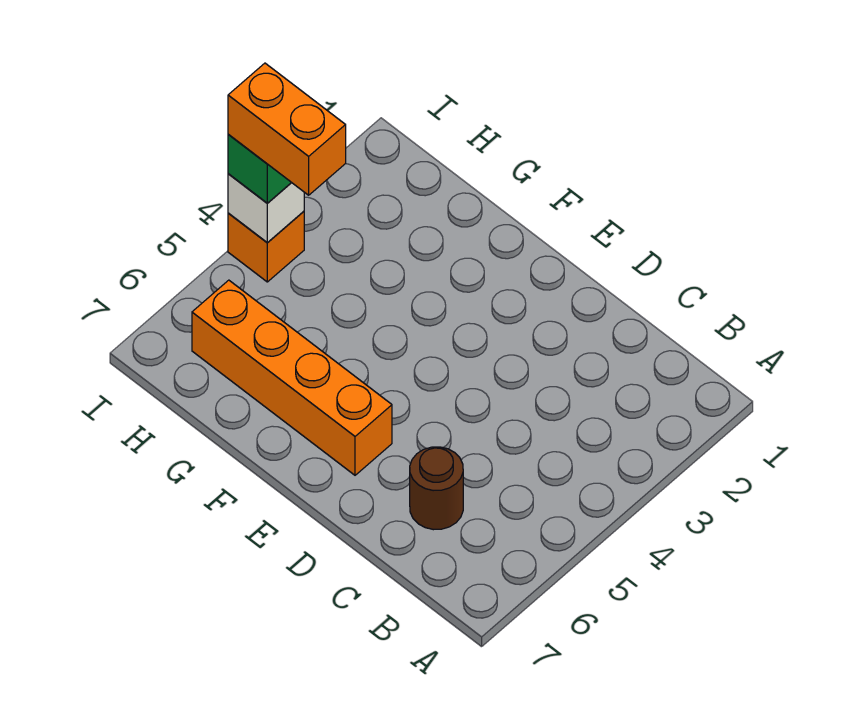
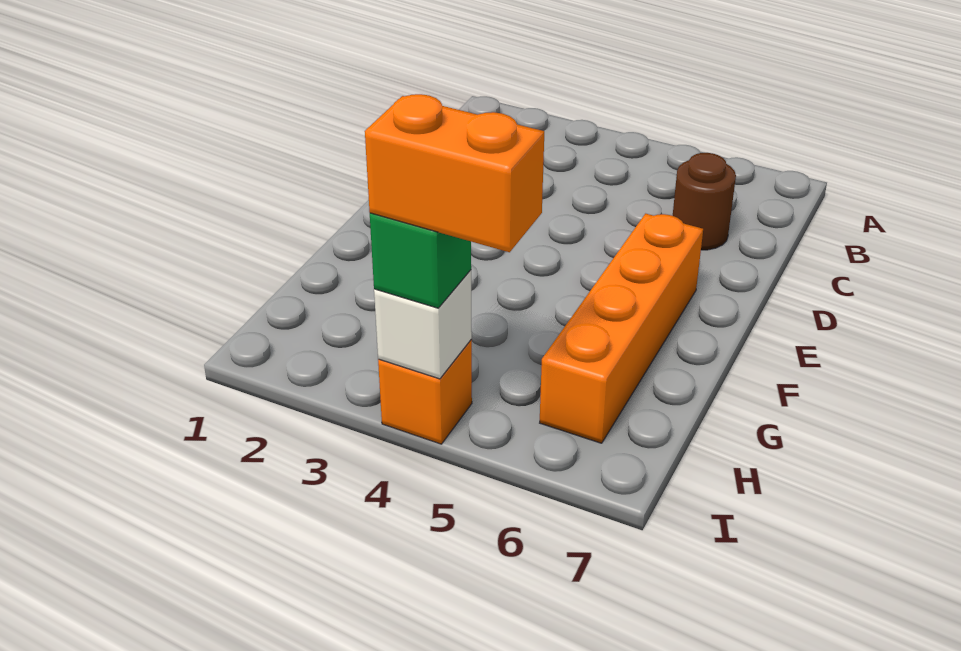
orange 1x2 brick [228,63,346,195] -> orange 1x2 brick turned to [365,94,544,252]

